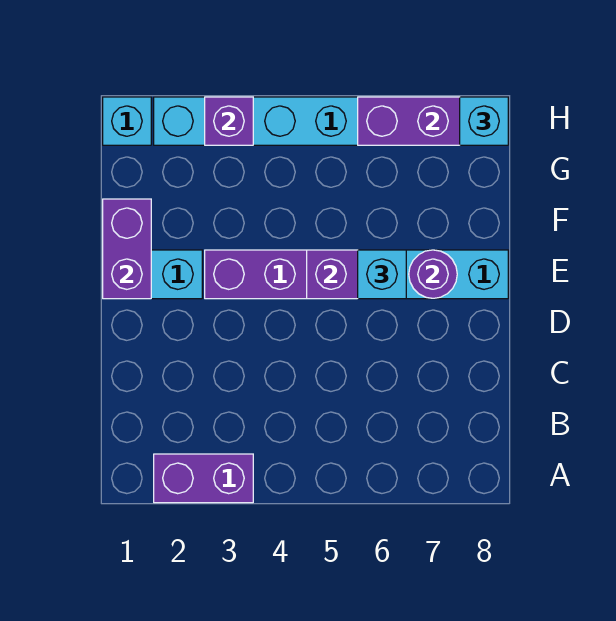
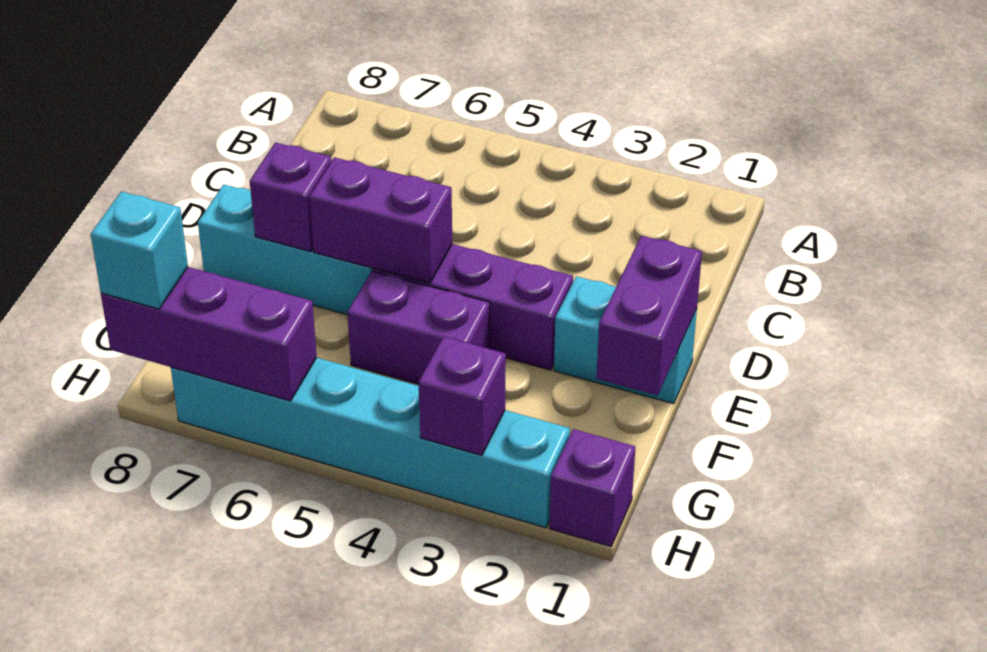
purple 1x2 brick [154,454,253,503] -> purple 1x2 brick moved to [347,271,490,384]
cyan 1x1 brick [358,250,406,299] -> none
purple 1x1 round brick [409,250,457,298] -> purple 1x1 brick [250,142,332,252]
cyan 1x1 brick [103,97,151,145] -> purple 1x1 brick [550,429,635,547]

